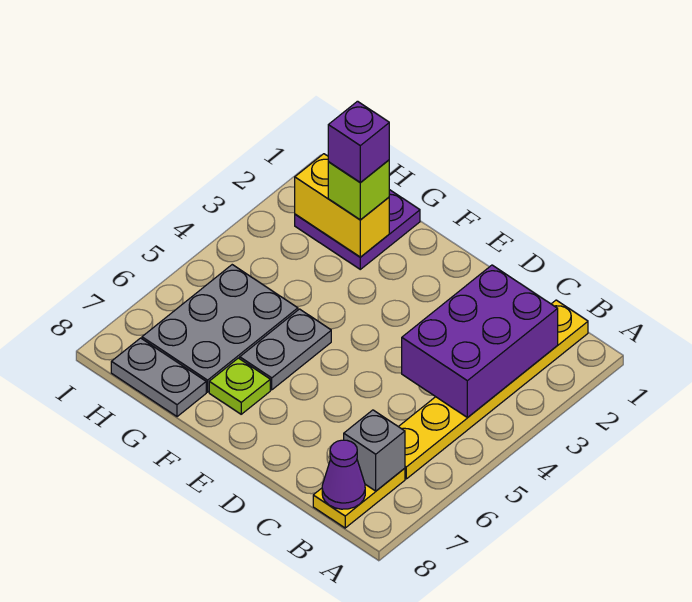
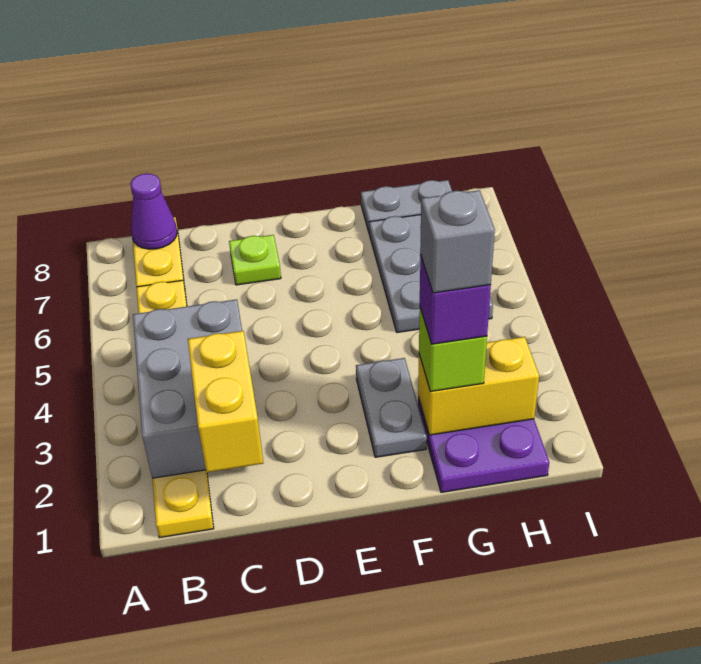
purple 2x3 brick [402,265,558,418] -> grey 2x3 brick [133,299,242,478]
grey 1x1 brick [344,410,405,491] -> grey 1x1 brick moved to [420,190,495,293]
none -> yellow 1x2 brick [188,331,263,472]
grey 1x2 plate [240,309,331,390] -> grey 1x2 plate moved to [356,358,427,457]
lime 1x1 plate [209,358,270,414] -> lime 1x1 plate moved to [229,235,281,285]

